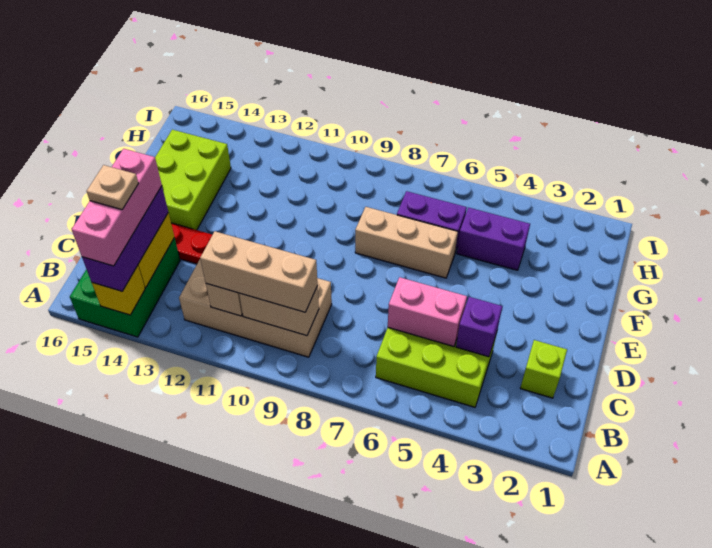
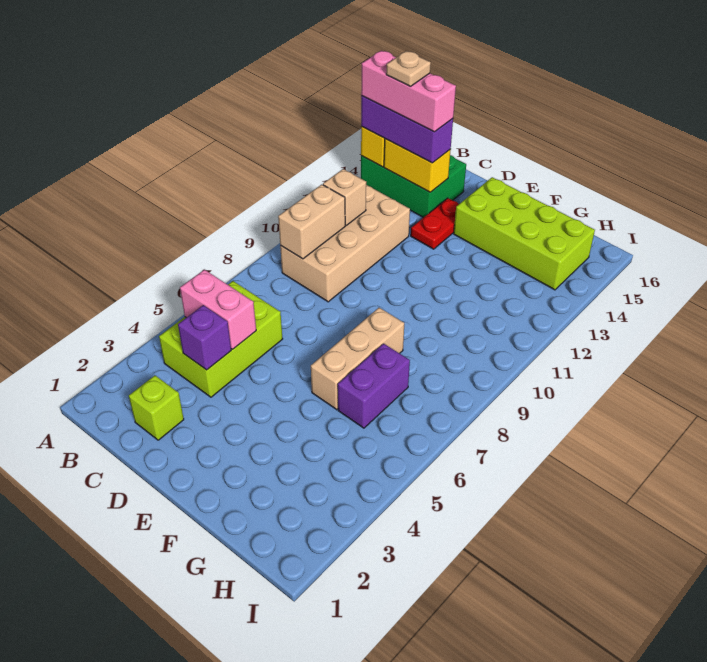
tan 1x3 brick [200,231,318,312] -> none
pink 1x2 brick [388,277,467,347] -> pink 1x2 brick turned to [180,270,256,349]
lime 2x3 brick [155,130,231,230] -> lime 2x4 brick [454,177,595,290]
purple 1x2 brick [457,208,530,270] -> none

